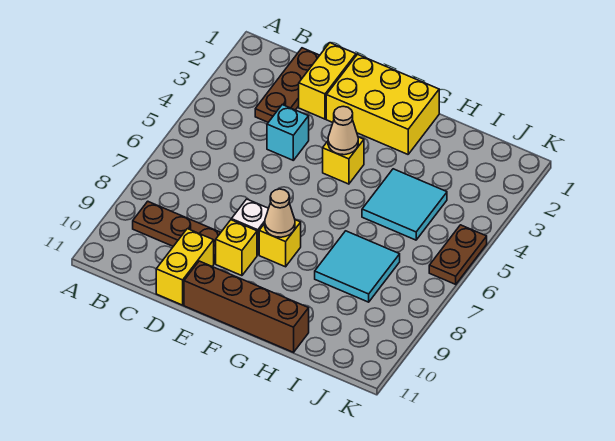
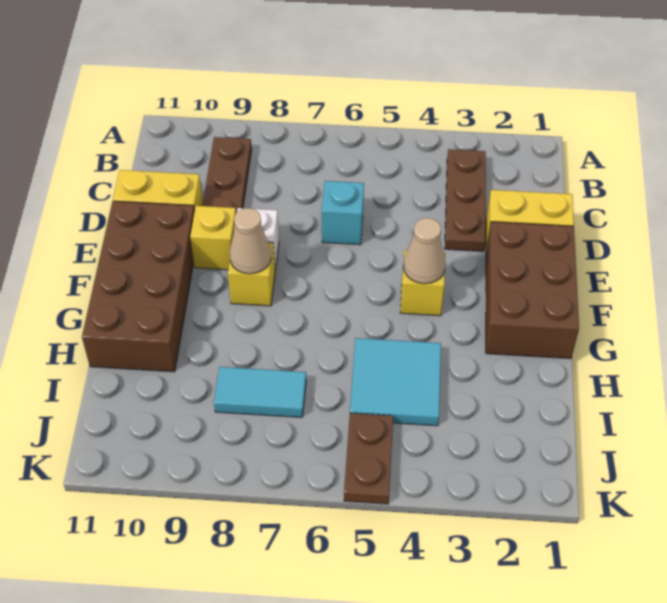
brown 1x3 plate [255,48,320,122] -> brown 1x3 plate turned to [445,149,486,251]
cyan 1x1 brick [267,105,309,160] -> cyan 1x1 brick moved to [322,181,364,245]
yellow 2x3 brick [326,54,439,154] -> brown 2x3 brick [486,222,579,359]
brown 1x4 brick [184,261,309,352] -> brown 2x4 brick [82,201,195,372]
cyan 2x2 tile [315,231,400,302] -> cyan 1x2 tile [214,367,306,417]
brown 1x2 plate [429,225,487,284] -> brown 1x2 plate turned to [344,413,393,504]

